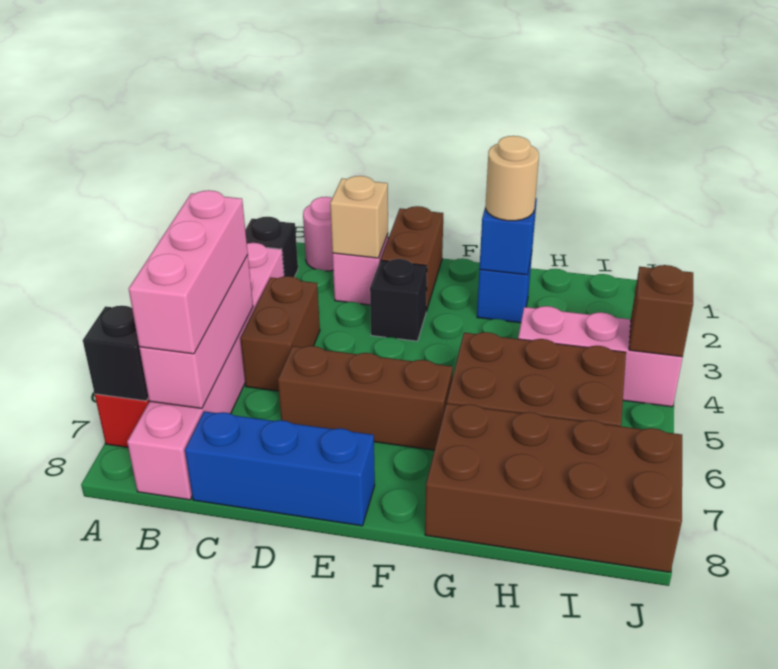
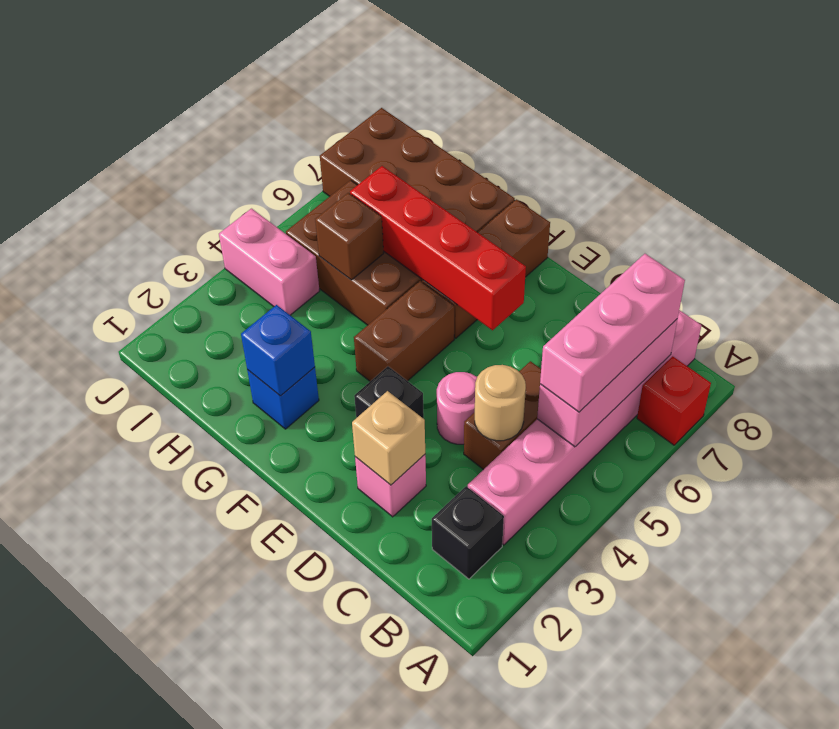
black 1x1 brick [83,306,148,401] -> none
pink 1x1 round brick [303,197,333,271] -> pink 1x1 round brick moved to [437,372,477,444]
blue 1x3 brick [185,411,375,526] -> none
brown 1x3 brick [278,346,453,450] -> brown 1x3 brick turned to [422,199,550,338]
brown 1x2 brick [381,206,443,311] -> brown 1x2 brick moved to [354,281,454,381]
none -> red 1x4 brick [350,166,526,330]
tan 1x1 round brick [486,136,539,221] -> tan 1x1 round brick moved to [475,365,526,441]
pink 1x3 brick [518,306,683,407] -> pink 1x2 brick [219,209,319,315]
brown 1x1 brick [629,265,693,357] -> brown 1x1 brick moved to [315,193,384,280]

